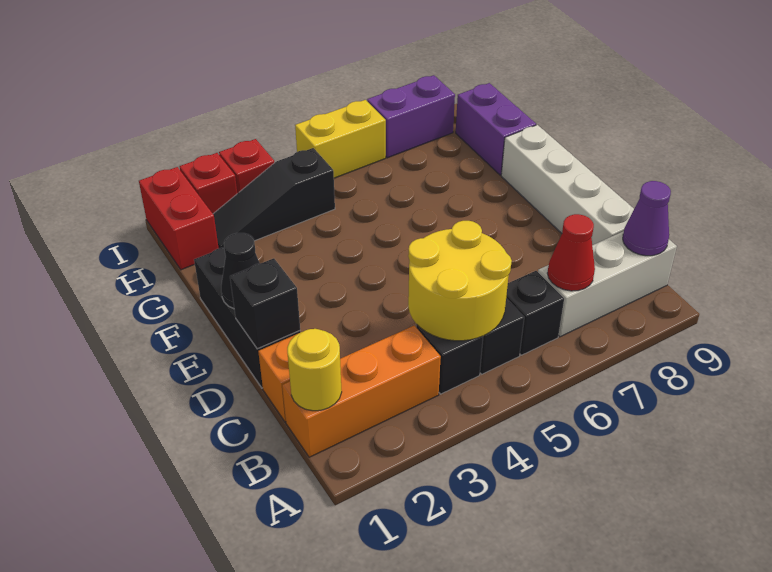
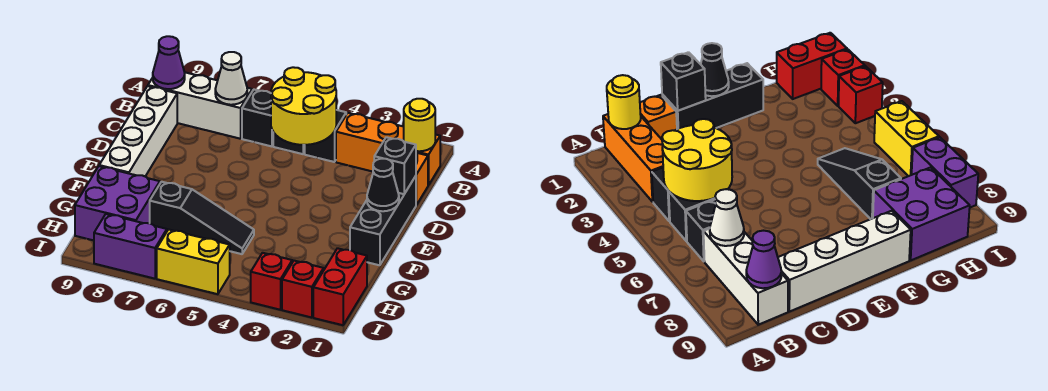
red 1x1 cone [547,214,595,291] -> white 1x1 cone [215,52,247,105]
purple 1x2 brick [456,83,536,175] -> purple 2x2 brick [75,166,160,240]
black 1x3 slope [213,148,335,248] -> black 1x3 slope moved to [150,182,254,254]

